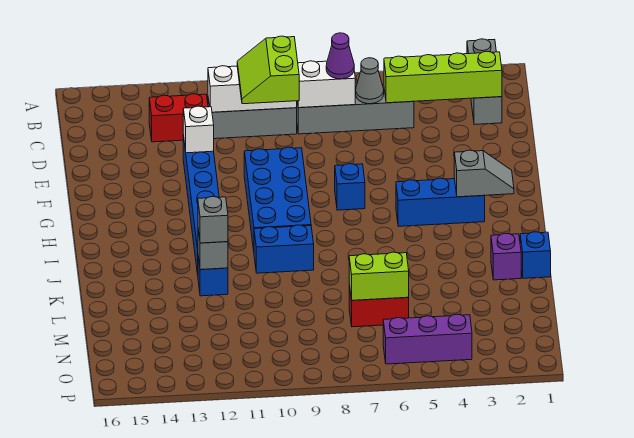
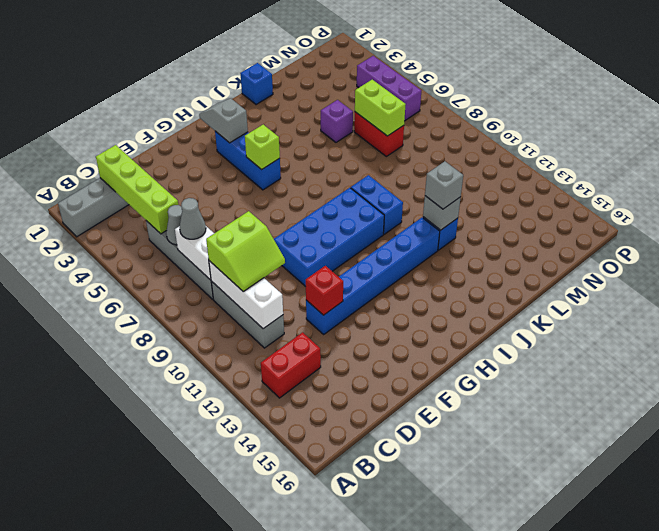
purple 1x1 cone [326,33,354,79] -> grey 1x1 cone [180,198,206,239]
red 1x2 brick [149,94,208,142] -> red 1x2 brick turned to [261,332,321,398]
white 1x1 brick [183,106,214,153] -> red 1x1 brick [306,266,343,315]
blue 1x1 brick [335,164,365,210] -> none
none -> lime 1x1 brick [245,125,280,170]
purple 1x1 brick [491,233,521,280] -> purple 1x1 brick moved to [321,100,353,142]

